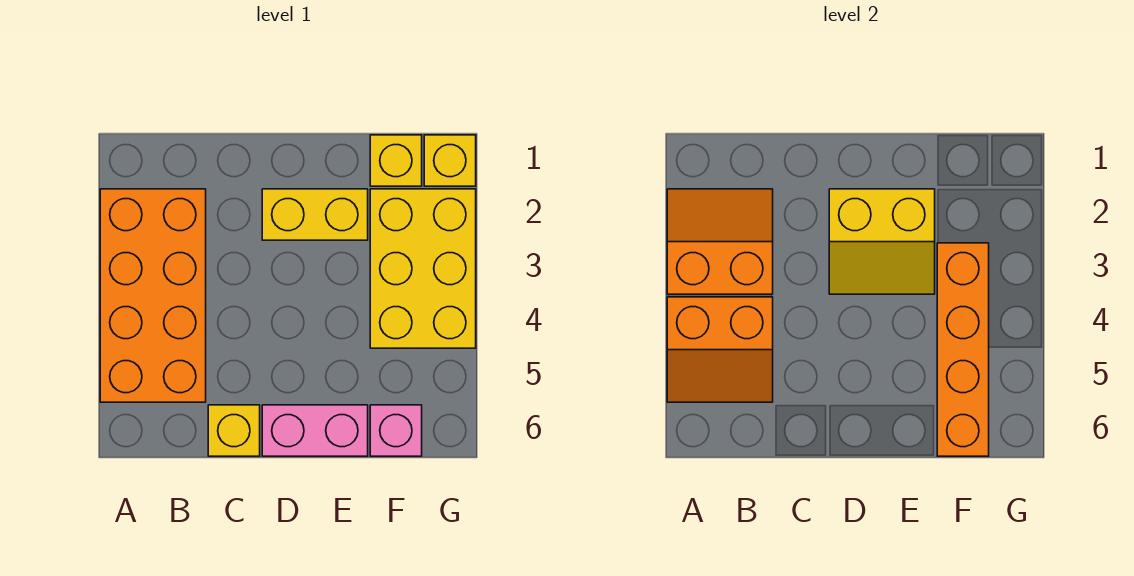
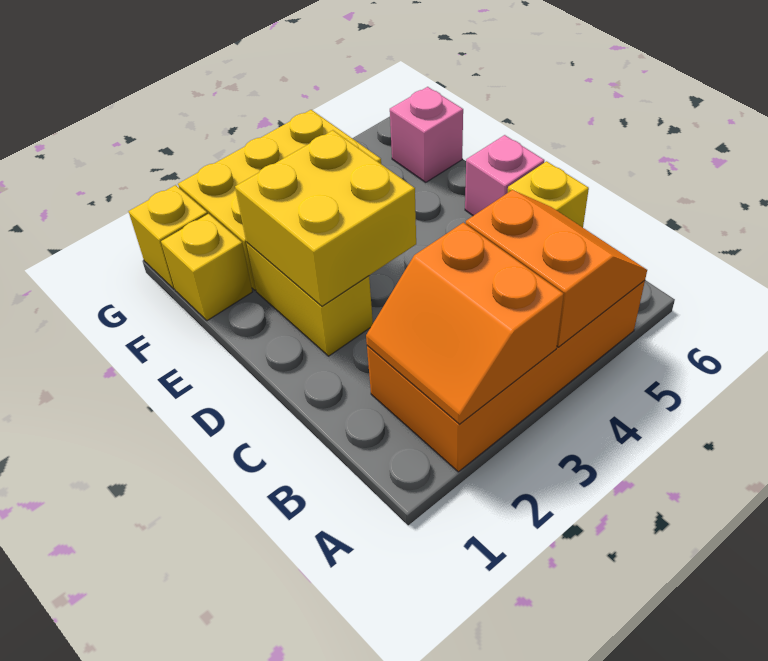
yellow 2x2 slope [829,189,935,294] -> yellow 2x2 brick [235,130,416,306]
pink 1x2 brick [262,405,368,456] -> pink 1x1 brick [465,135,544,216]
orange 1x4 brick [937,243,989,456] -> none

